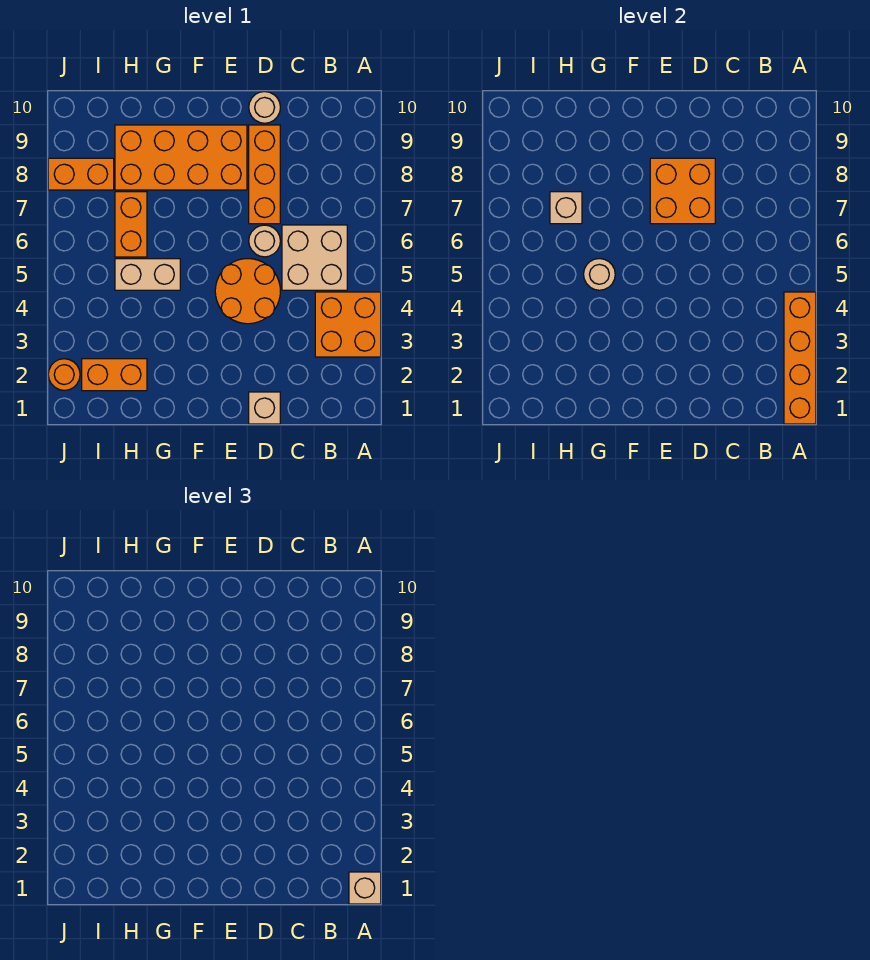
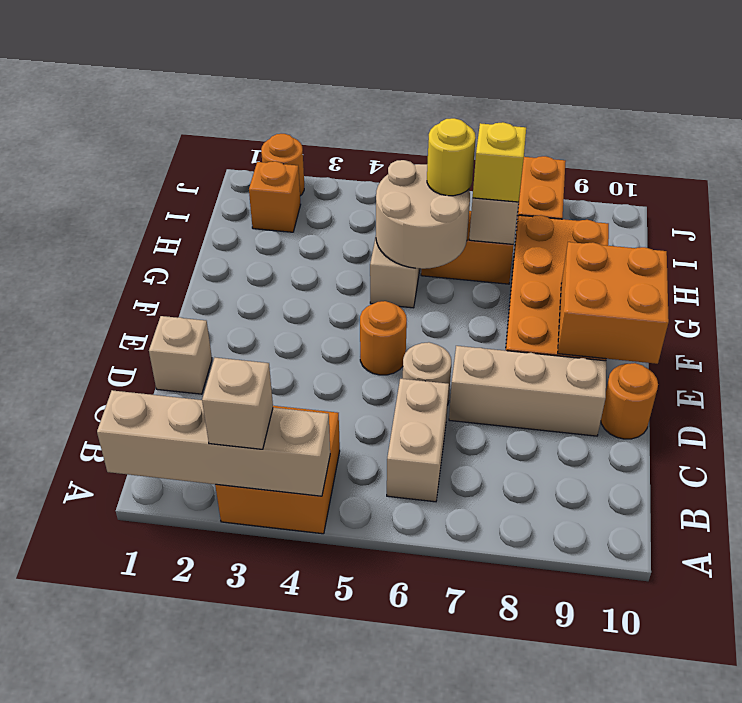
orange 1x4 brick [784,292,816,424] -> tan 1x4 brick [97,390,330,496]
tan 1x1 brick [349,872,381,904] -> tan 1x1 brick moved to [202,358,273,449]
tan 2x2 brick [282,225,347,290] -> tan 1x2 brick [387,379,449,502]
orange 2x2 round brick [215,259,280,324] -> orange 1x1 round brick [360,301,407,375]
orange 1x3 brick [249,125,280,224] -> tan 1x3 brick [449,346,606,436]
orange 2x2 brick [650,158,715,224] -> orange 2x2 brick moved to [558,242,669,364]
tan 1x1 round brick [249,92,280,123] -> orange 1x1 round brick [601,363,658,439]
tan 1x1 round brick [584,259,615,290] -> tan 2x2 round brick [376,160,470,269]
orange 1x2 brick [82,359,147,391] -> orange 1x1 brick [249,161,301,232]
none -> yellow 1x1 round brick [427,118,476,196]
none -> yellow 1x1 brick [473,122,526,202]

